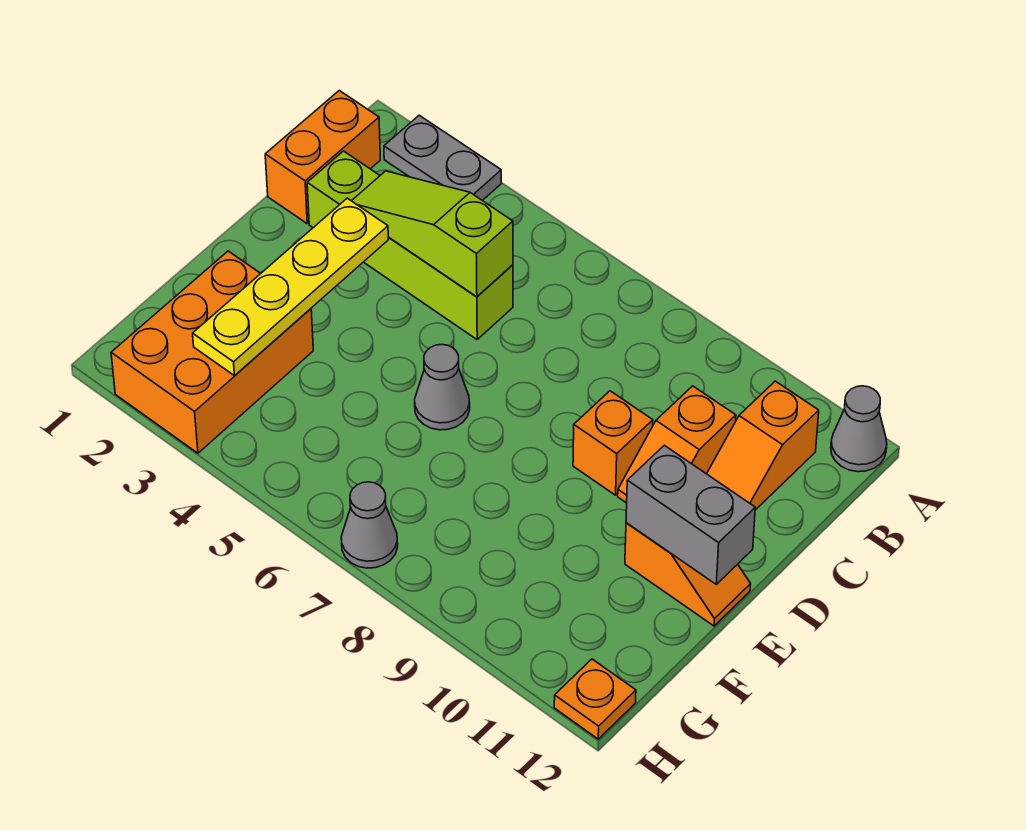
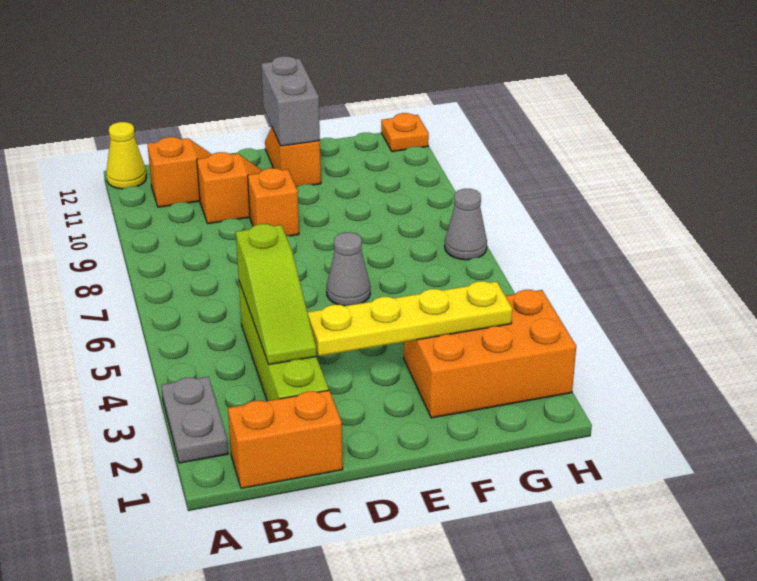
grey 1x1 cone [831,386,887,472] -> yellow 1x1 cone [106,122,146,189]

